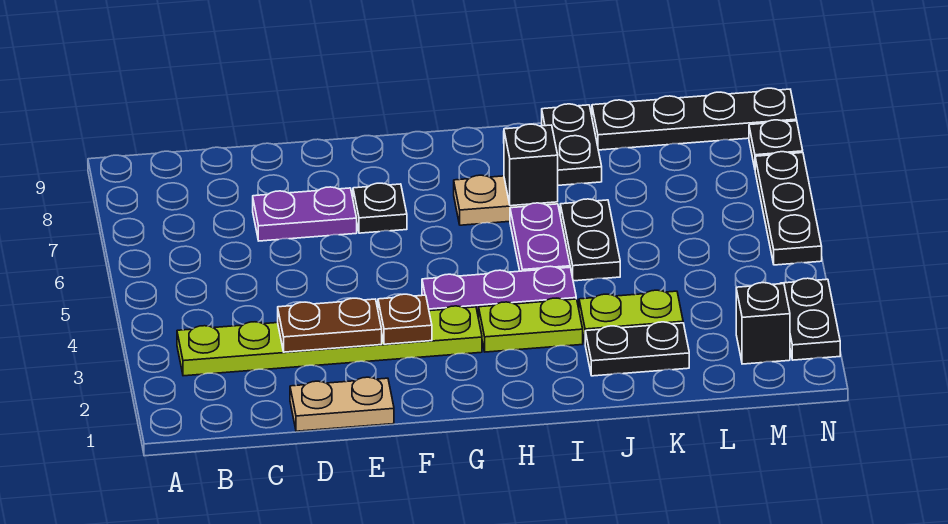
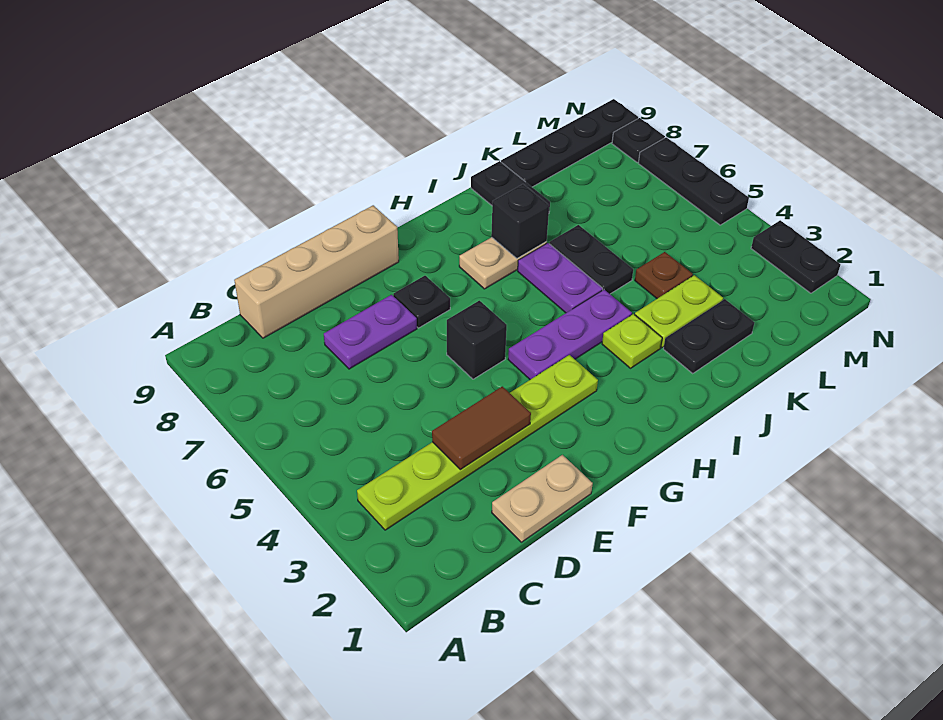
none -> tan 1x4 brick [234,205,399,338]
brown 1x2 plate [278,298,382,352] -> brown 1x2 tile [432,386,531,470]
brown 1x1 plate [378,294,432,344] -> brown 1x1 plate moved to [635,252,693,299]
lime 1x2 plate [479,298,583,352] -> lime 1x1 plate [602,314,662,368]
black 1x1 brick [736,283,790,364] -> black 1x1 brick moved to [447,301,507,379]

